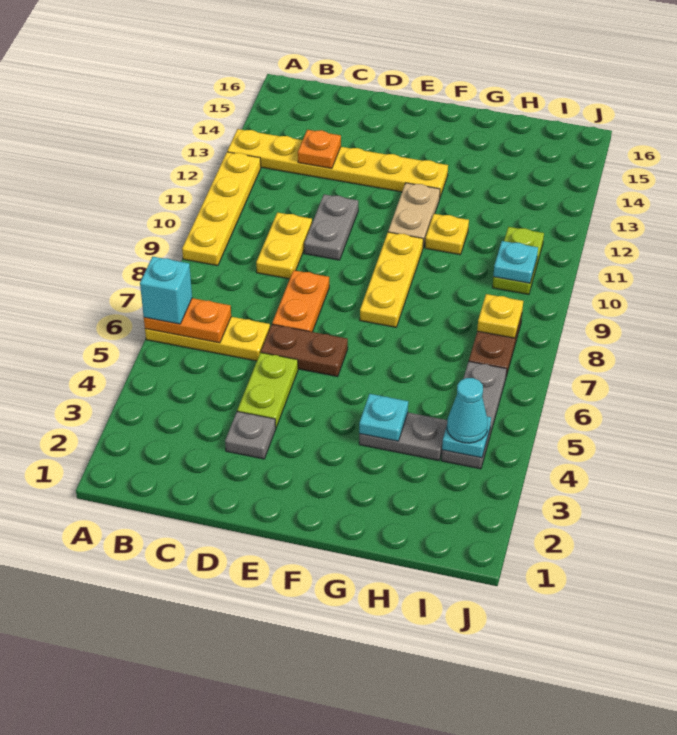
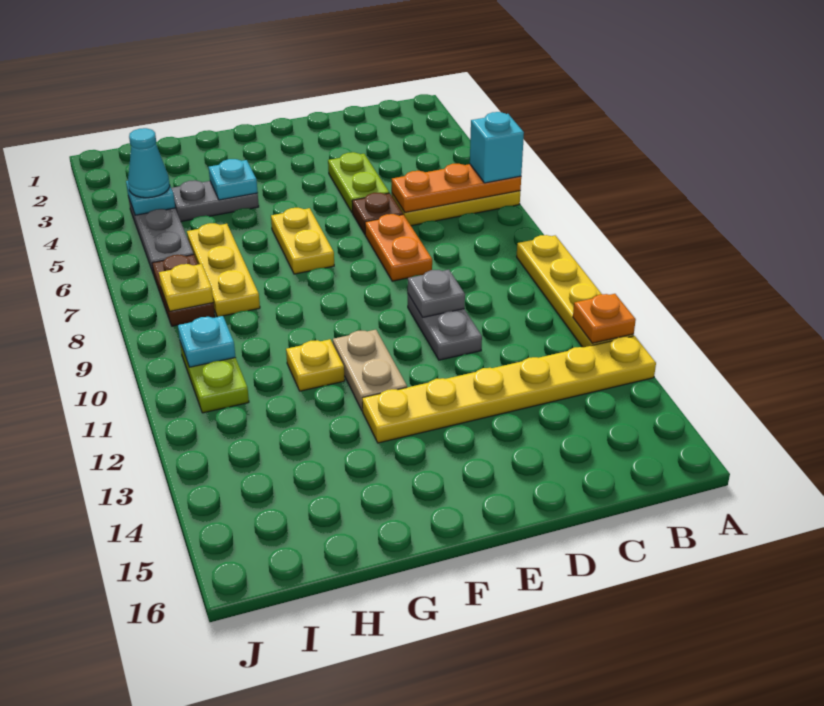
orange 1x2 plate [144,298,231,343] -> orange 1x3 plate [391,164,521,212]
yellow 1x2 plate [256,212,312,279] -> yellow 1x2 plate moved to [271,208,334,274]
orange 1x1 plate [298,130,341,169] -> orange 1x1 plate moved to [573,294,636,343]
grey 1x1 plate [225,411,276,459] -> grey 1x1 plate moved to [408,270,465,317]
brown 1x2 plate [261,324,348,377] -> brown 1x1 plate [352,193,403,234]
yellow 1x3 plate [360,232,423,327] -> yellow 1x3 plate moved to [187,223,260,317]

